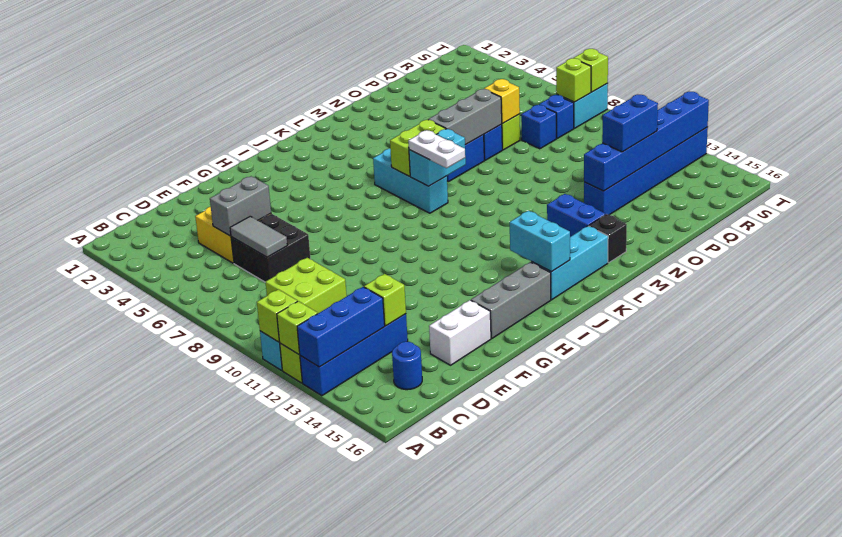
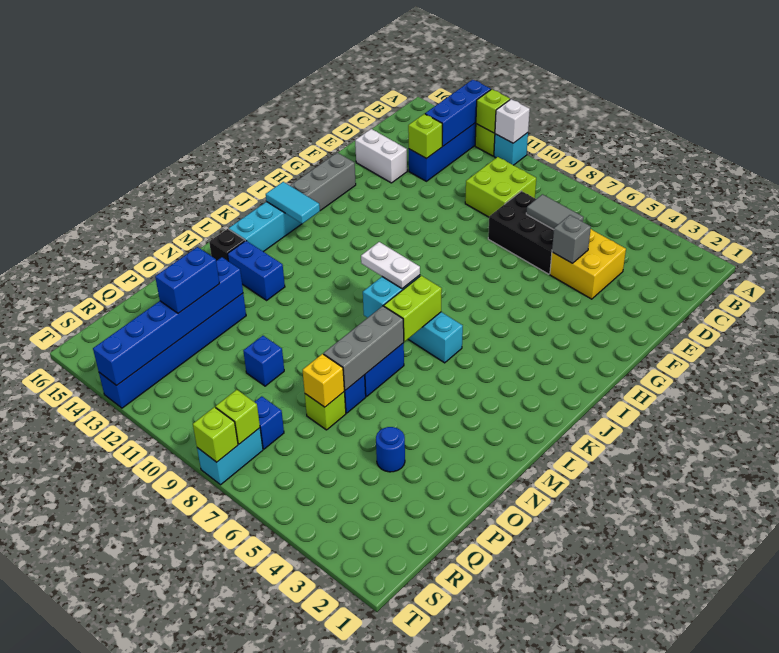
lime 1x1 brick [257,289,297,342] -> white 1x1 brick [495,99,530,143]
blue 1x1 round brick [392,342,422,390] -> blue 1x1 round brick moved to [376,427,405,472]
grey 1x2 brick [210,176,271,236] -> grey 1x1 brick [552,215,591,263]
black 2x2 brick [231,214,311,282] -> black 2x3 brick [488,191,554,274]
white 1x2 brick [429,300,491,365] -> white 1x2 brick turned to [355,129,407,183]
cyan 1x2 brick [510,211,570,272] -> cyan 1x2 tile [266,182,320,224]
blue 1x1 brick [521,105,556,149] -> blue 1x1 brick moved to [243,336,284,386]

